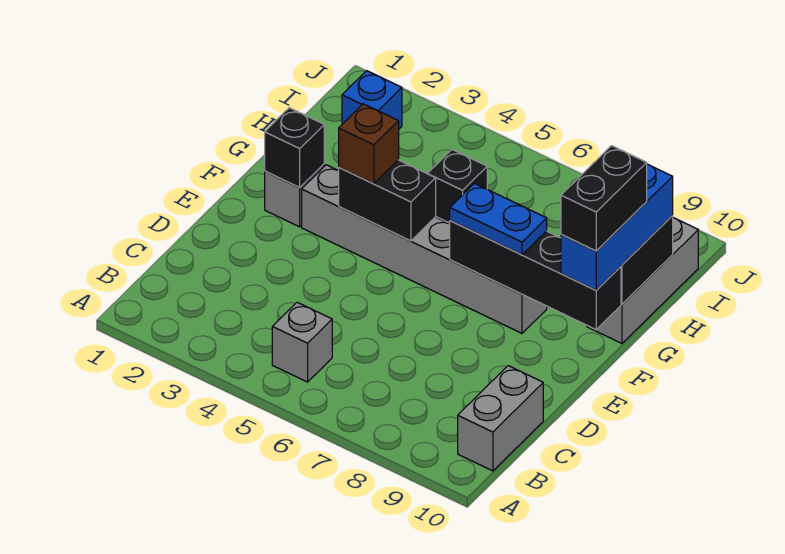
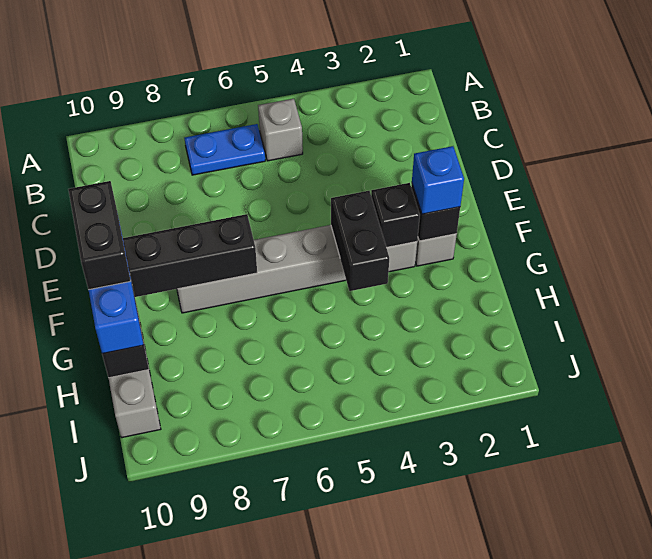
grey 1x2 brick [458,366,543,471] -> none
black 1x2 brick [339,160,436,241] -> black 1x2 brick turned to [331,191,389,291]
brown 1x1 brick [339,104,399,184] -> none
blue 1x2 plate [450,183,547,255] -> blue 1x2 plate moved to [185,124,265,175]
black 1x1 brick [427,150,487,223] -> black 1x1 brick moved to [371,183,420,247]
blue 1x1 brick [342,71,402,129] -> blue 1x1 brick moved to [412,146,464,214]

